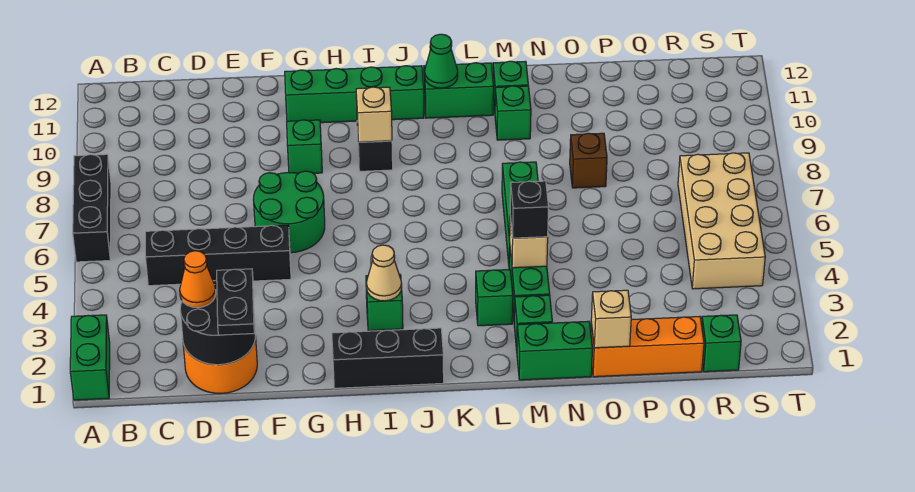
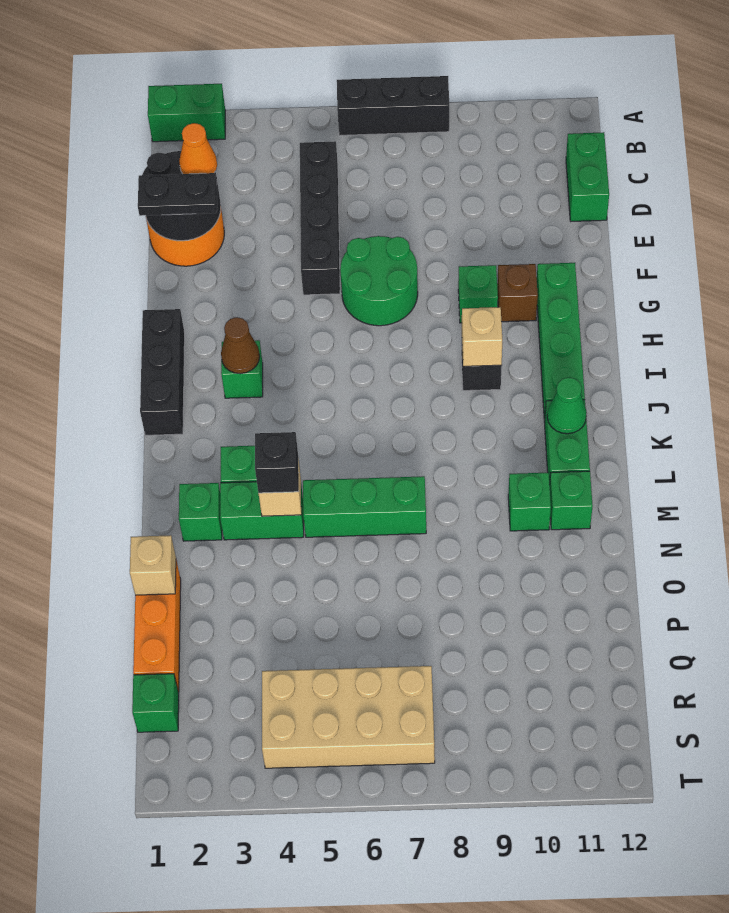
tan 1x1 cone [366,245,402,301] -> brown 1x1 cone [221,317,260,374]
green 1x2 brick [517,321,593,380] -> green 1x2 brick moved to [566,132,609,221]
brown 1x1 brick [570,133,607,188] -> brown 1x1 brick moved to [497,264,538,322]

